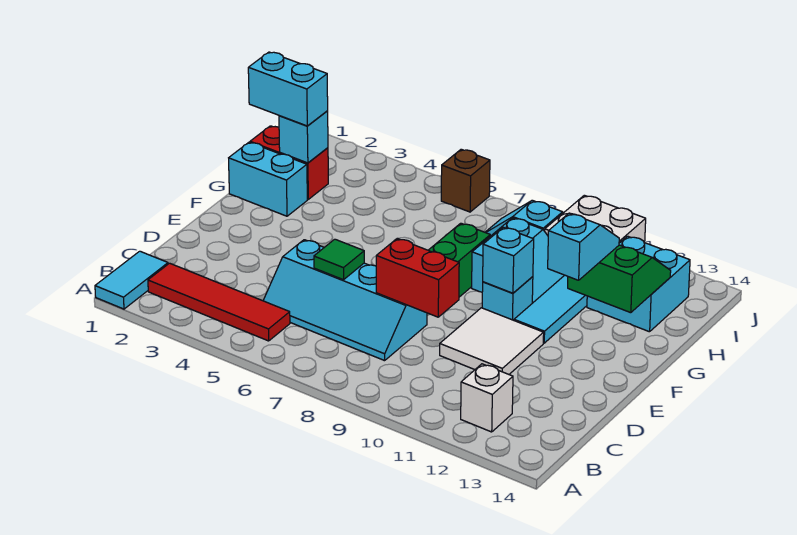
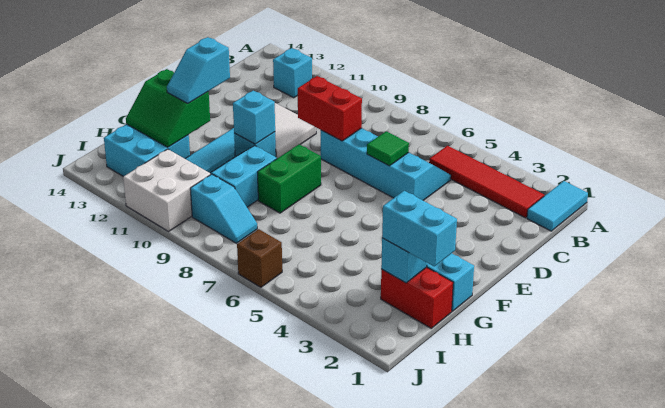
white 1x1 brick [461,364,513,432] -> cyan 1x1 brick [273,48,312,98]

